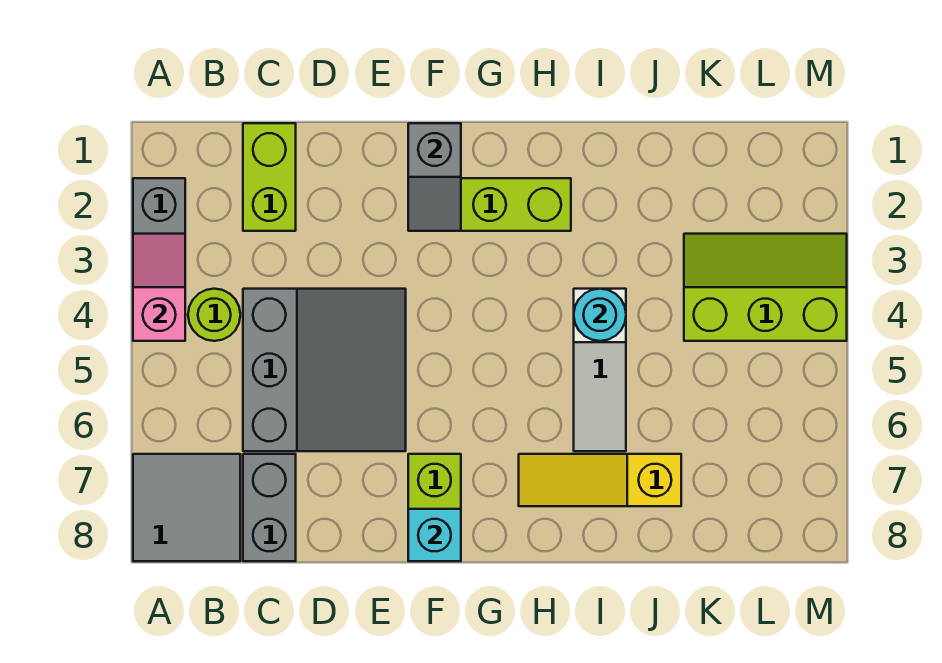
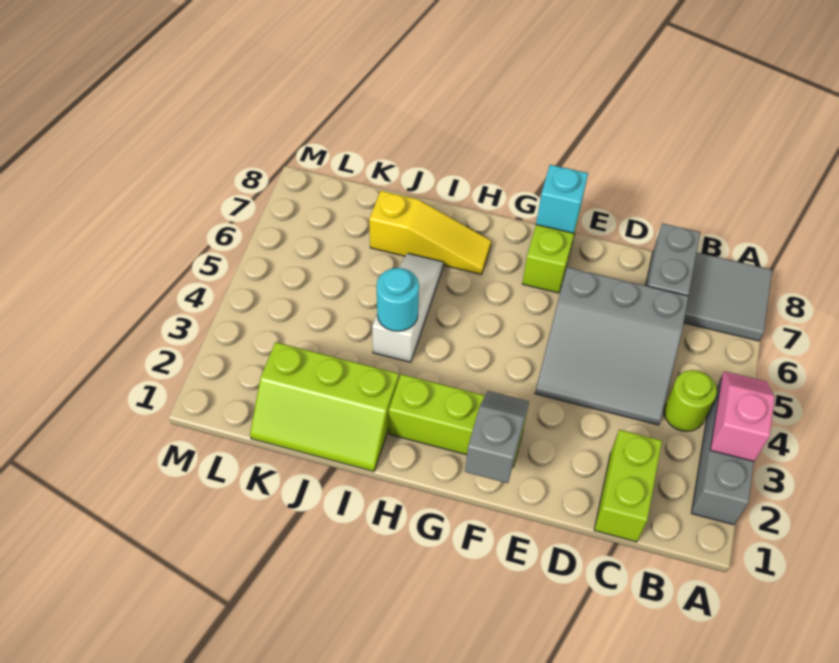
pink 1x2 slope [133,234,185,341] -> pink 1x2 slope turned to [710,371,775,461]
grey 3x3 slope [243,289,406,451] -> grey 3x3 slope turned to [535,267,688,425]
lime 2x3 slope [684,234,847,341] -> lime 2x3 slope moved to [250,342,399,472]

